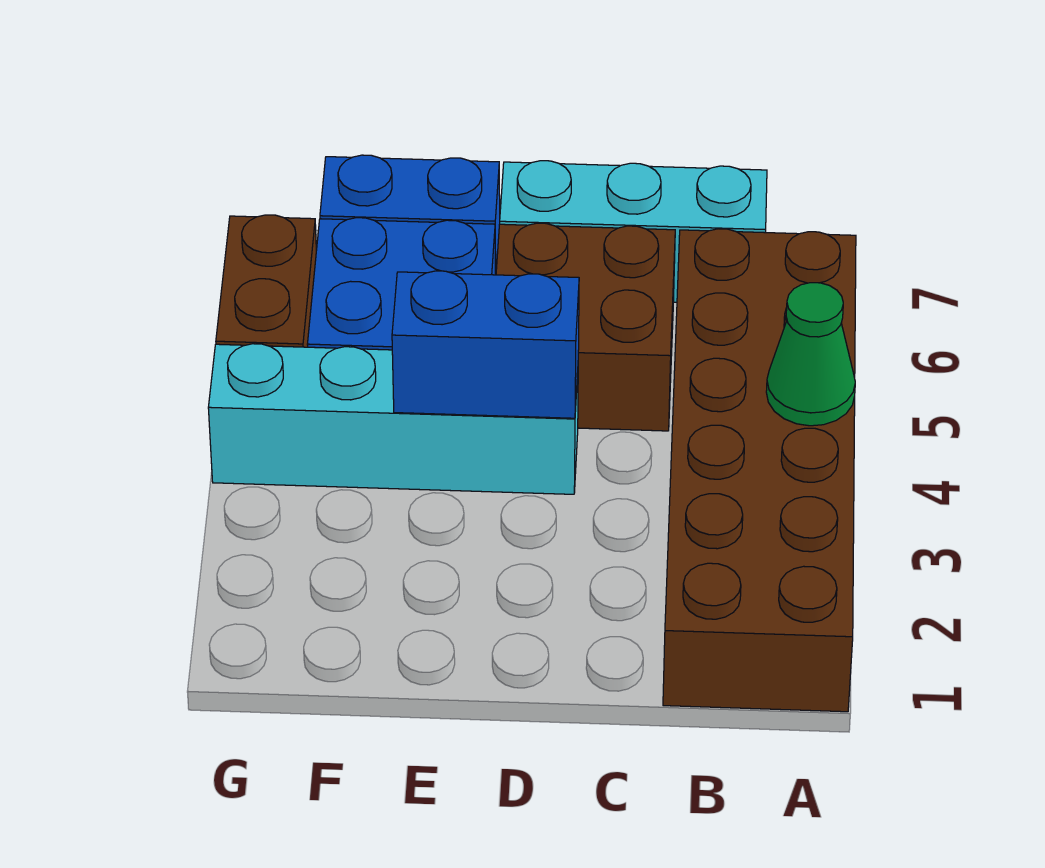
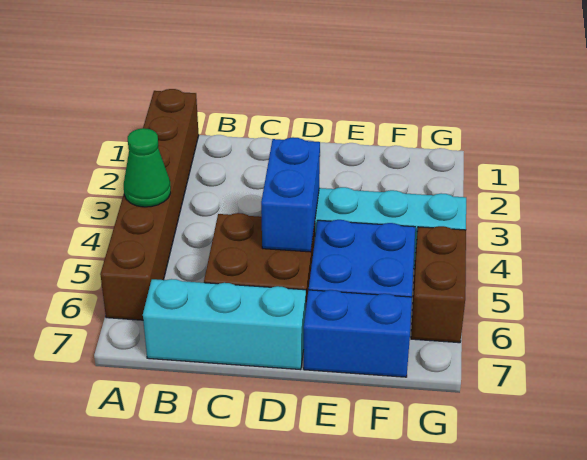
brown 2x6 brick [663,229,856,712] -> brown 1x6 brick [100,89,199,320]
blue 1x2 brick [392,271,579,418] -> blue 1x2 brick turned to [261,137,320,252]

